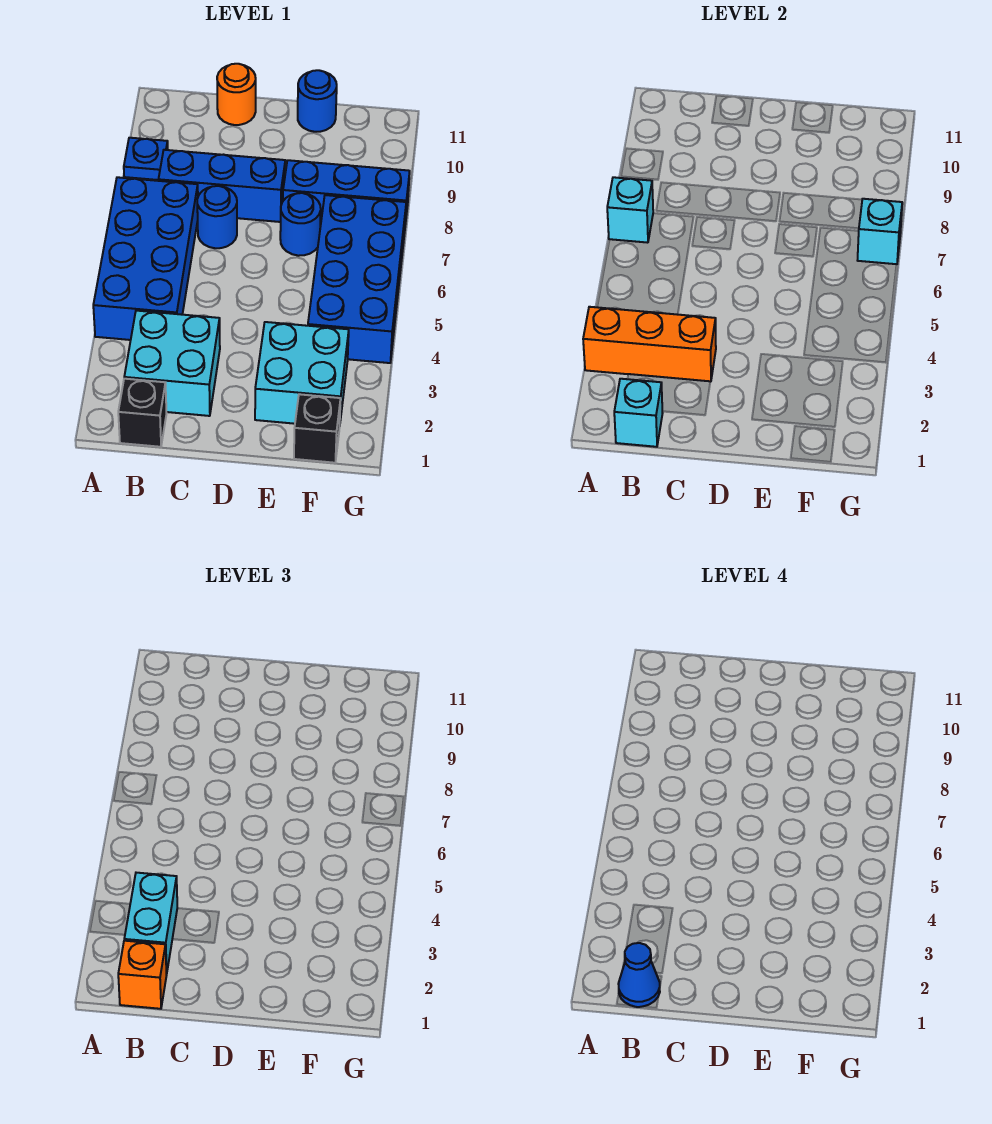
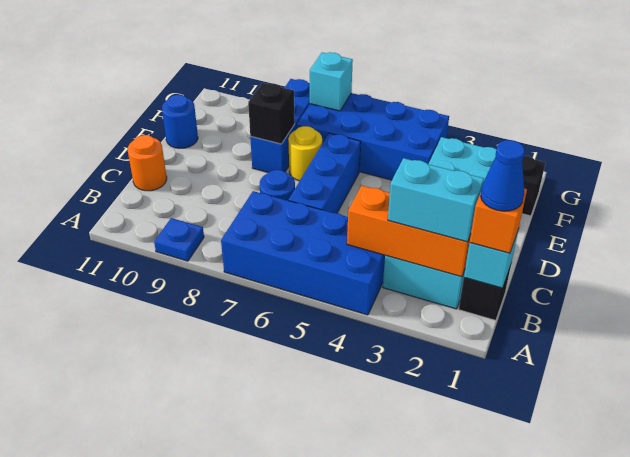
orange 1x3 brick [583,307,716,382] -> orange 1x3 brick turned to [347,186,471,277]
cyan 1x1 brick [607,177,653,243] -> none
blue 1x3 brick [158,150,285,222] -> blue 1x3 brick moved to [289,133,361,213]
blue 1x1 round brick [280,193,321,256] -> yellow 1x1 round brick [288,126,322,181]
none -> black 1x1 brick [248,83,295,144]

